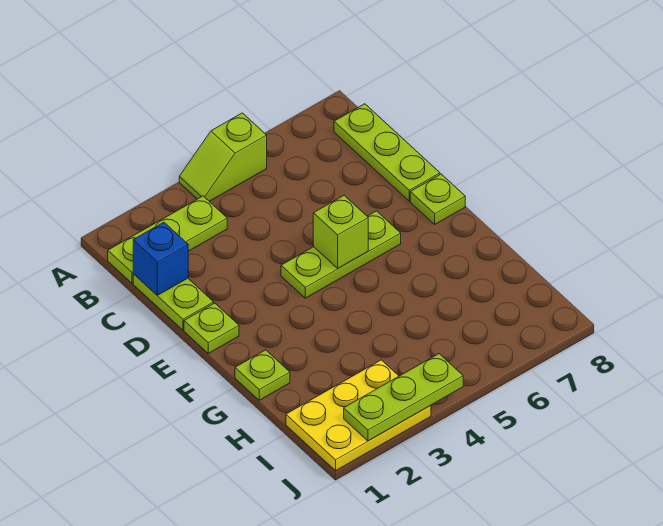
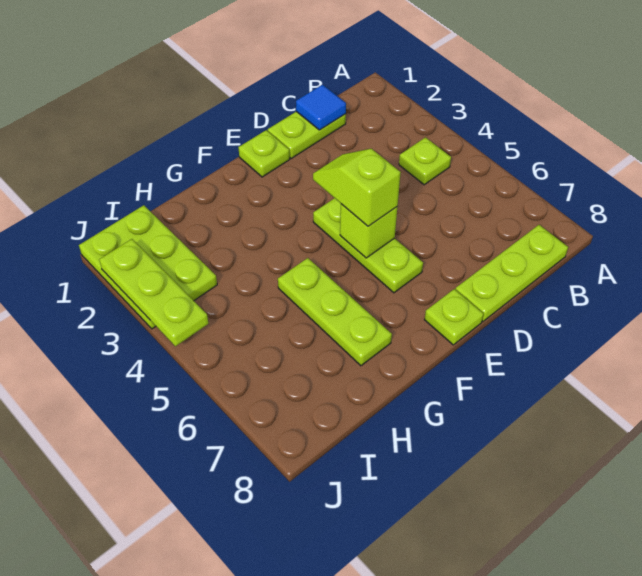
lime 1x2 slope [179,113,267,201] -> lime 1x2 slope moved to [313,149,401,226]
lime 1x3 plate [108,196,227,283] -> lime 1x3 plate moved to [278,258,392,366]
blue 1x1 brick [133,222,188,295] -> blue 1x1 tile [296,85,346,130]
lime 1x1 plate [235,350,290,400] -> lime 1x1 plate moved to [399,137,451,185]
yellow 2x3 plate [286,360,431,471] -> lime 2x3 plate [79,205,217,329]

